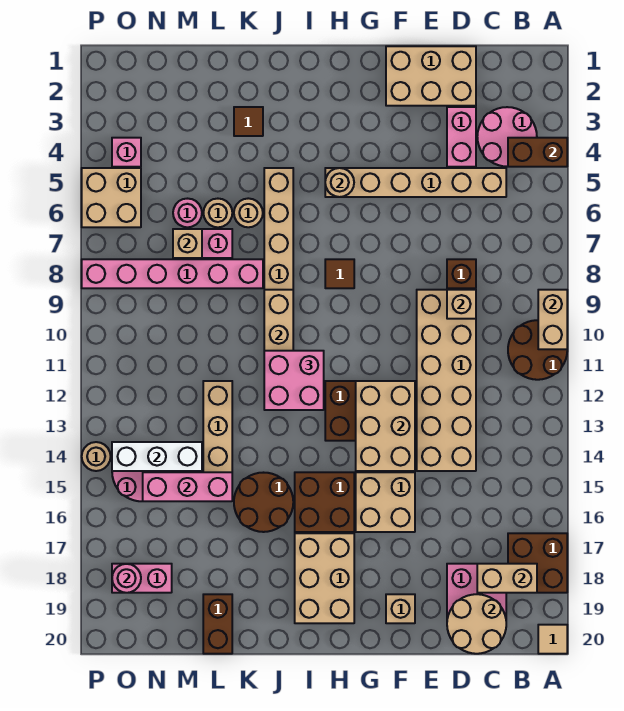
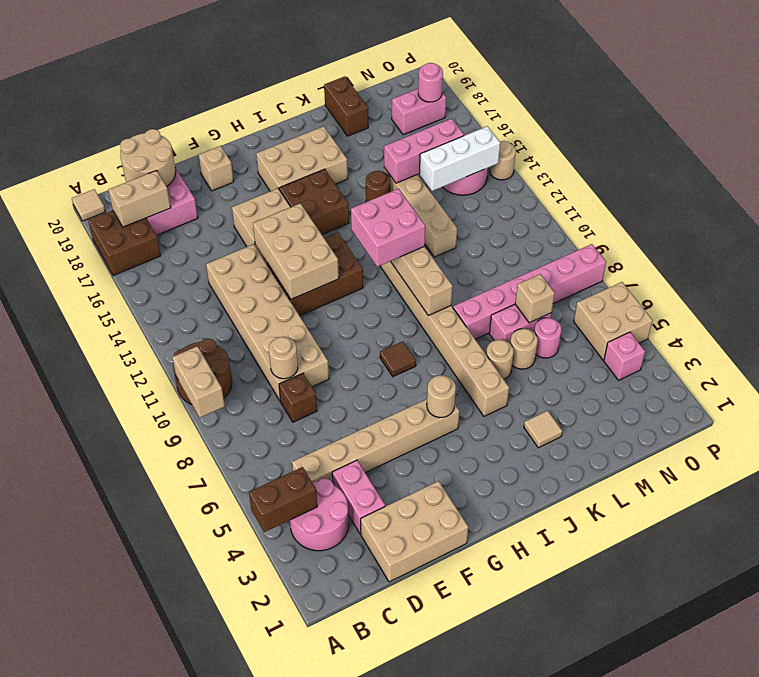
tan 1x1 brick [447,290,476,319] -> tan 1x1 round brick [269,337,298,379]
tan 2x3 brick [295,533,354,623] -> tan 2x3 brick turned to [256,126,348,191]
brown 2x2 round brick [234,473,293,532] -> brown 1x1 round brick [366,171,390,202]
brown 1x1 tile [234,107,263,136] -> tan 1x1 tile [524,411,562,448]

